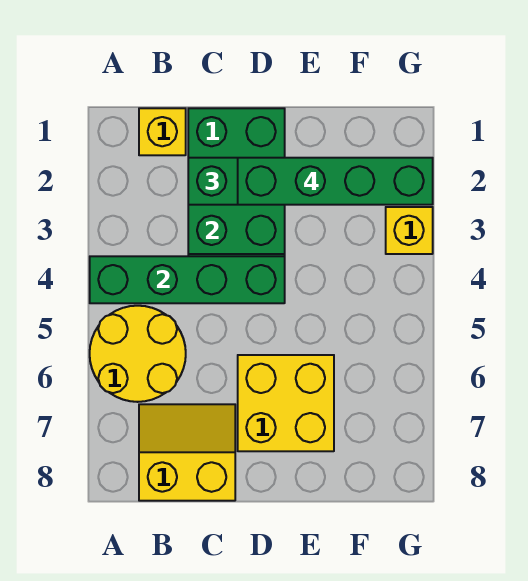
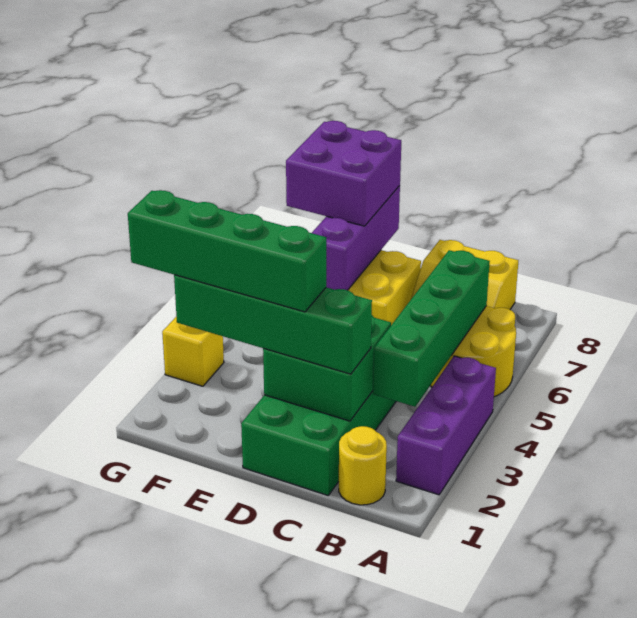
none -> purple 1x3 brick [396,356,496,495]
green 1x4 brick [90,256,285,303] -> green 1x4 brick turned to [373,250,490,407]
yellow 1x1 brick [139,108,186,155] -> yellow 1x1 round brick [339,426,387,505]
none -> purple 1x3 brick [312,186,400,290]
none -> purple 2x2 brick [286,121,401,226]

